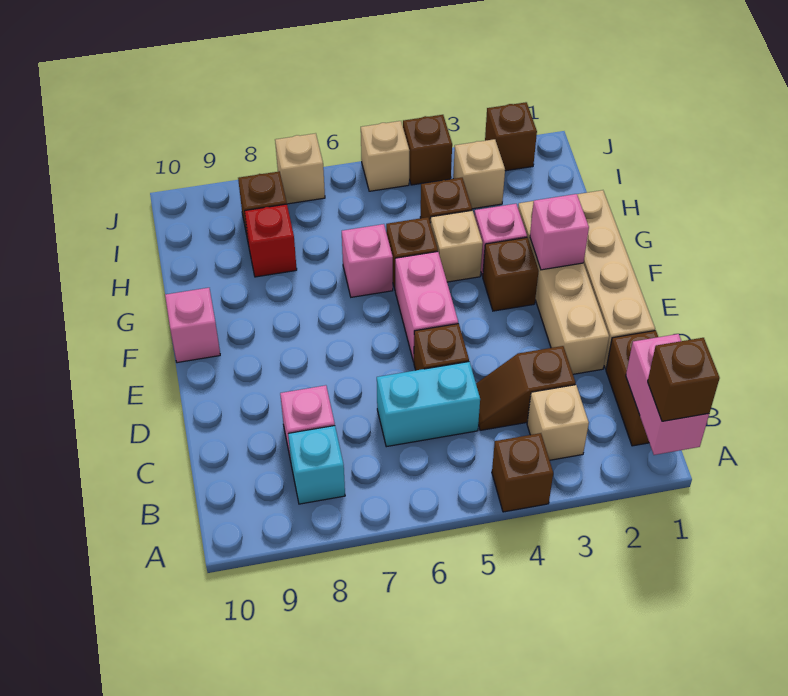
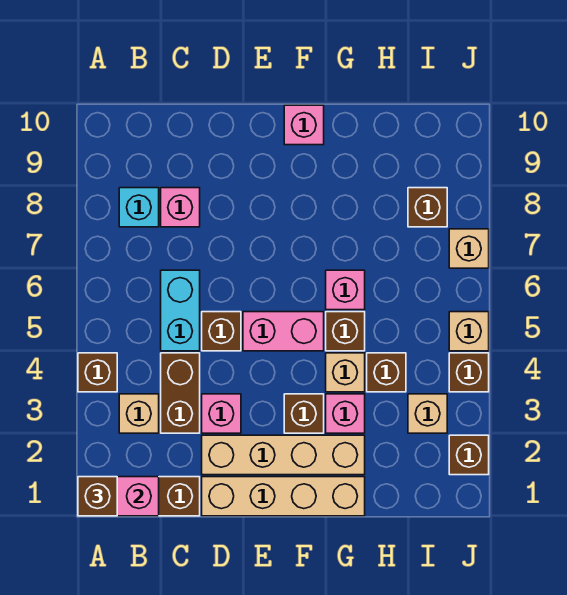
brown 1x2 slope [476,346,576,430] -> brown 1x2 brick [161,353,200,433]
pink 1x1 brick [530,194,589,270] -> pink 1x1 brick moved to [202,394,241,433]
red 1x1 brick [245,204,297,277] -> none

